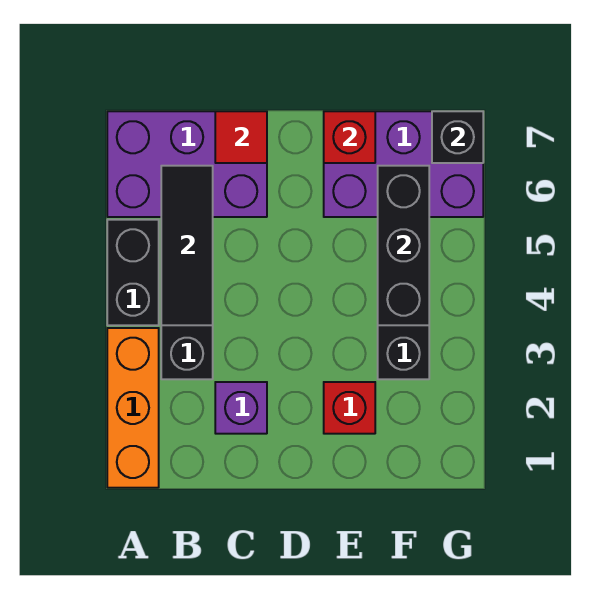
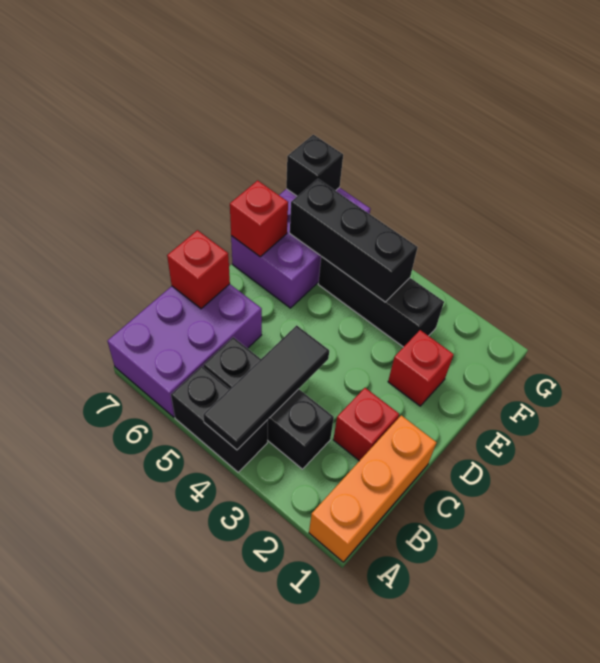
orange 1x3 brick [107,328,159,488] -> orange 1x3 brick turned to [309,415,437,562]
black 1x3 tile [161,166,213,325] -> black 1x3 tile turned to [203,325,329,450]
purple 1x1 brick [215,382,267,434] -> red 1x1 brick [333,388,399,461]
red 1x1 tile [215,111,267,163] -> red 1x1 brick [167,230,230,309]

